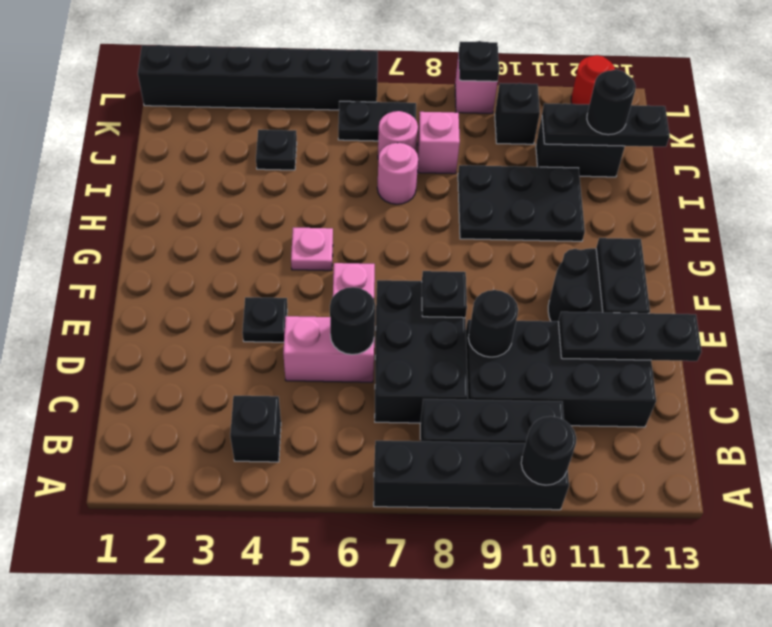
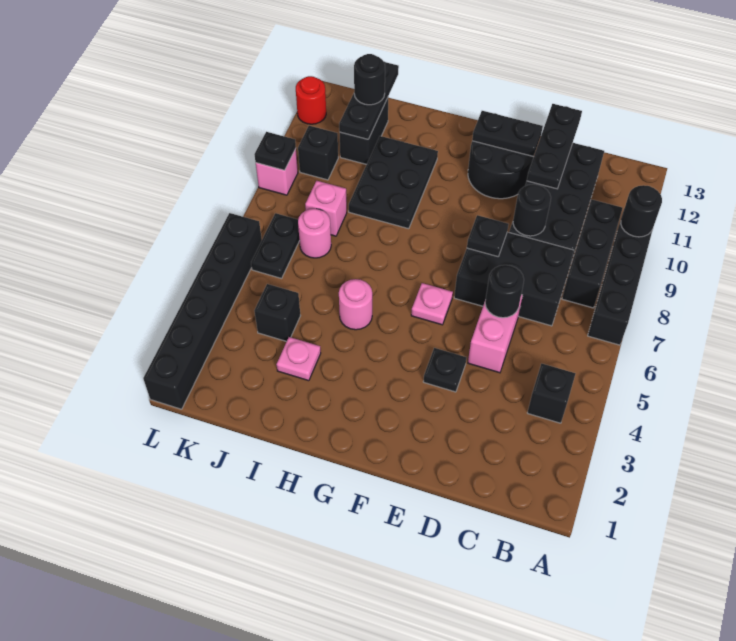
pink 1x1 plate [291,227,333,271] -> pink 1x1 plate moved to [277,337,321,381]
pink 1x1 round brick [377,143,418,204] -> pink 1x1 round brick moved to [339,279,372,330]
black 1x1 plate [256,130,297,170] -> black 1x1 brick [254,284,301,341]

